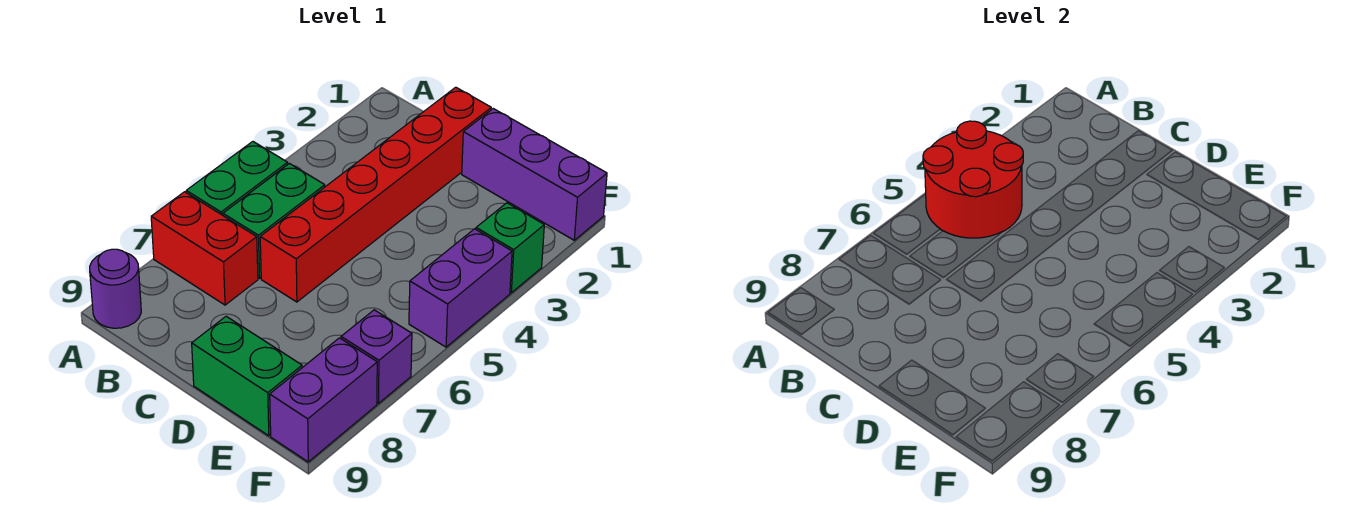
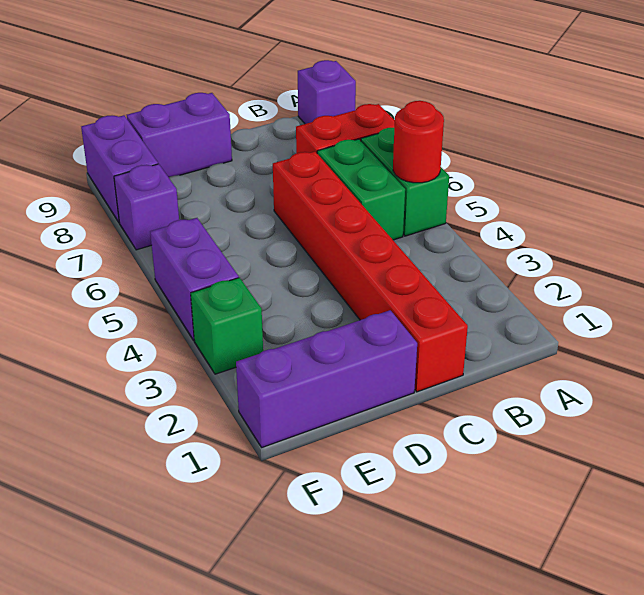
red 2x2 round brick [923,121,1023,238] -> red 1x1 round brick [393,101,444,183]
purple 1x1 round brick [90,249,141,328] -> purple 1x1 brick [298,60,356,124]
green 1x2 brick [192,316,302,436] -> purple 1x2 brick [127,93,232,177]

